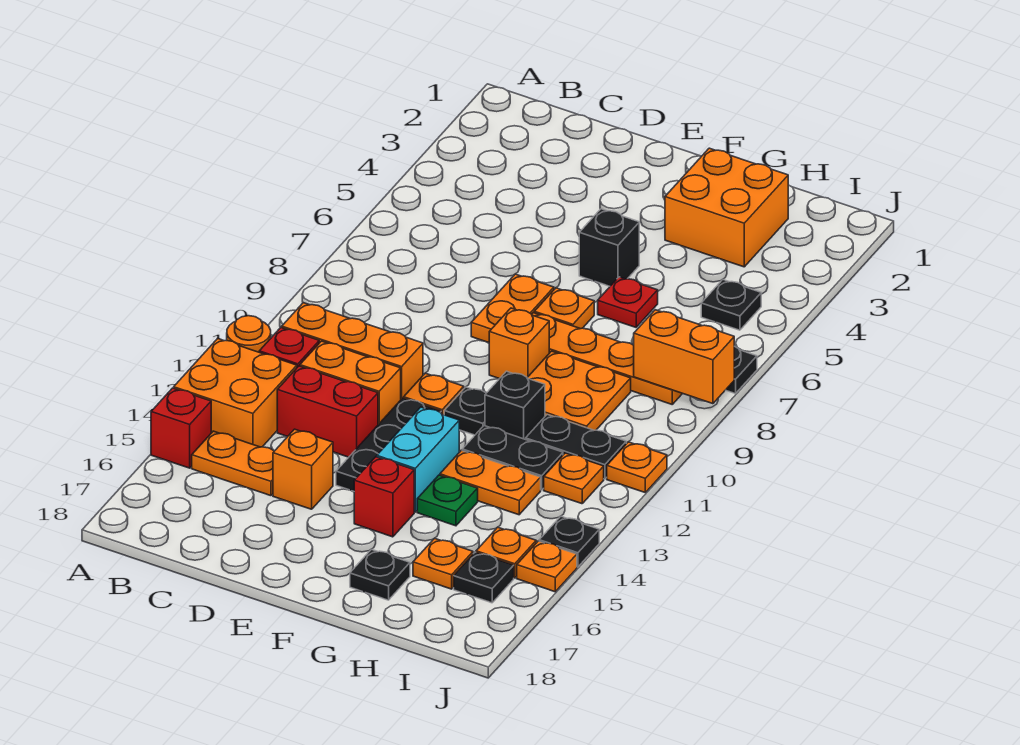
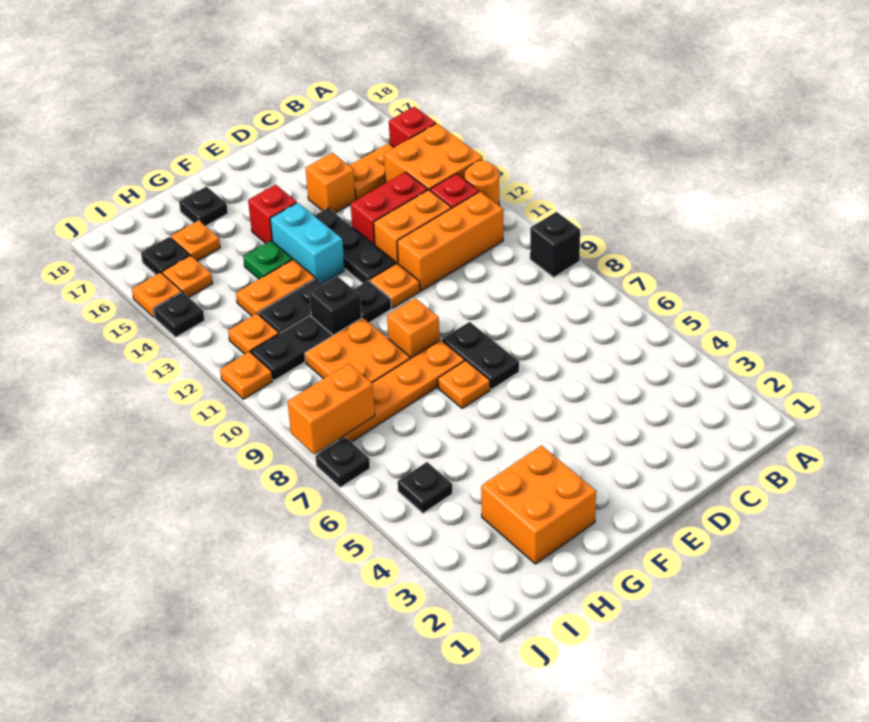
orange 1x2 plate [471,274,554,343] -> black 1x2 plate [442,322,519,389]
black 1x1 brick [579,209,639,286] -> black 1x1 brick moved to [530,212,580,277]
red 1x1 plate [598,277,658,327] -> none

